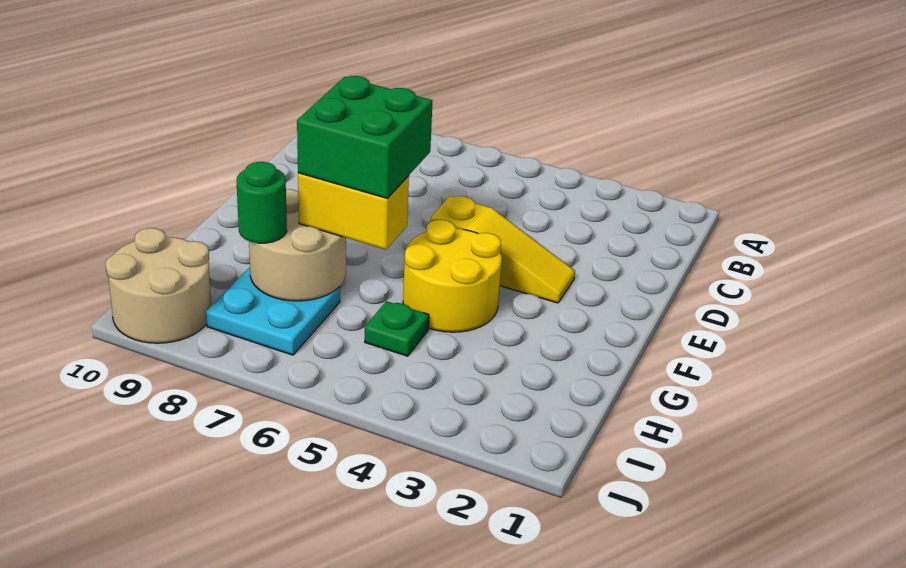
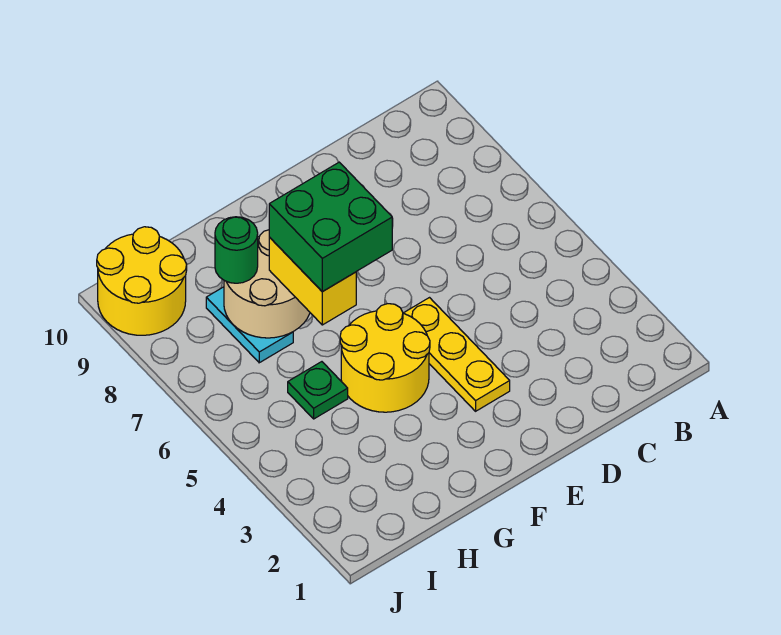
yellow 1x3 slope [430,196,575,303] -> yellow 1x3 plate [404,298,510,411]
cyan 2x2 plate [206,267,340,355] -> cyan 1x2 plate [206,287,293,363]
tan 2x2 round brick [105,228,211,343] -> yellow 2x2 round brick [97,227,187,335]

